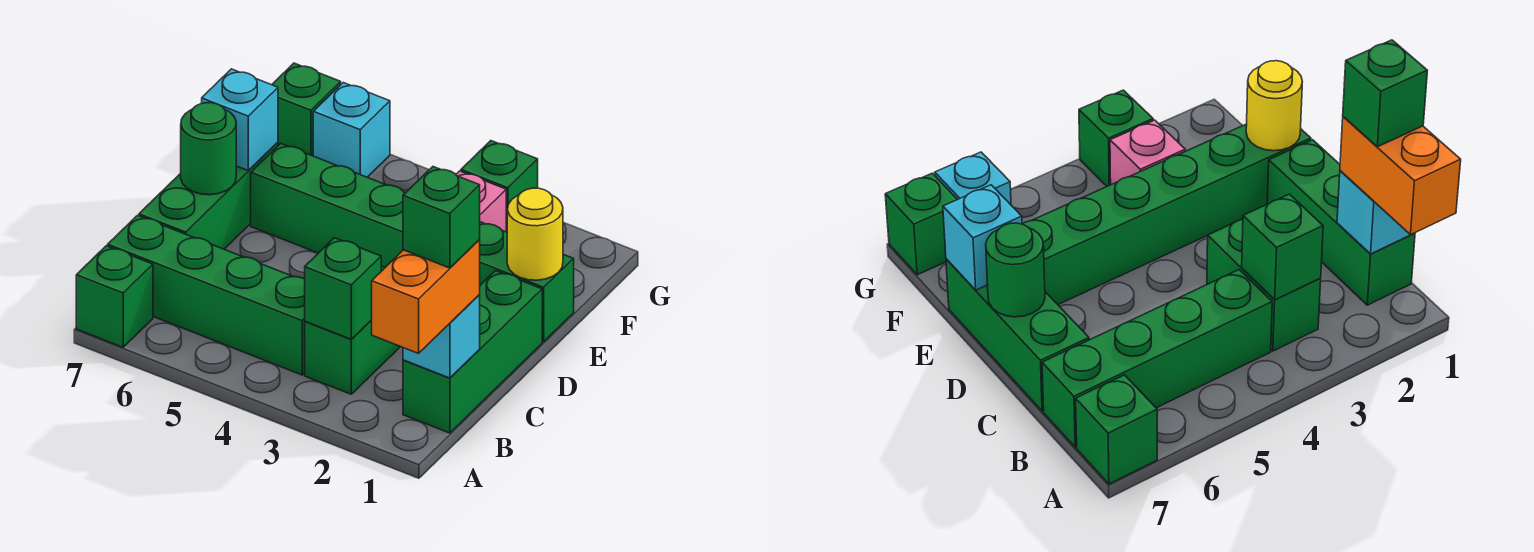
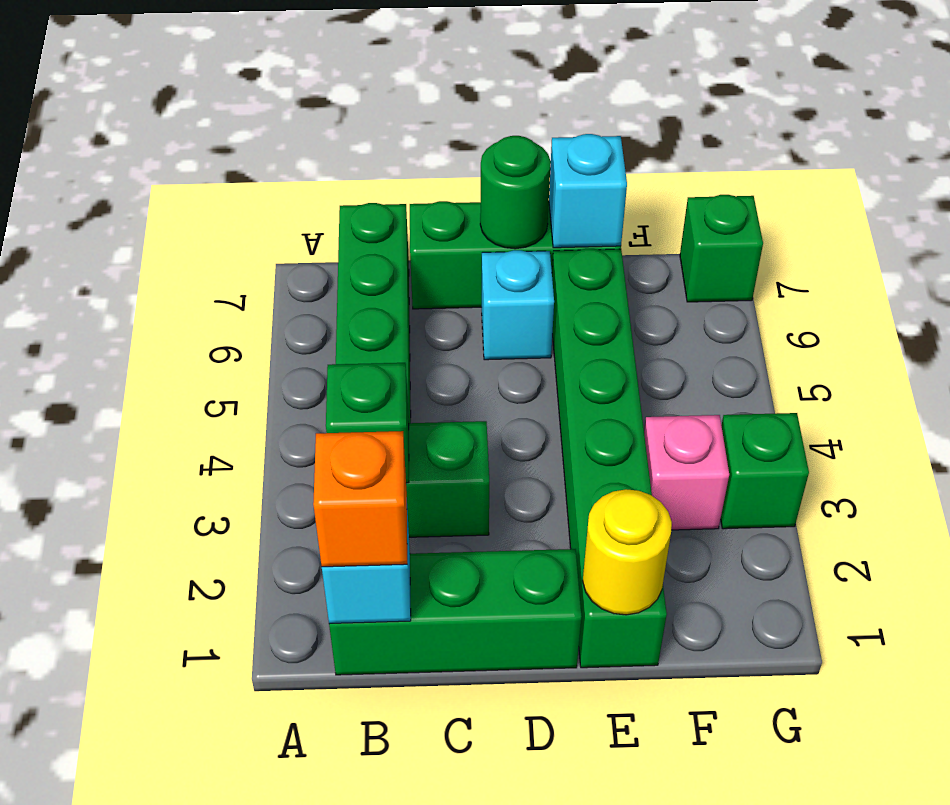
orange 1x2 brick [372,240,480,353] -> orange 1x1 brick [313,431,407,567]
green 1x1 brick [76,246,153,347] -> none
green 1x1 brick [403,167,480,268] -> none
cyan 1x1 brick [313,83,390,177] -> cyan 1x1 brick moved to [482,250,554,360]

